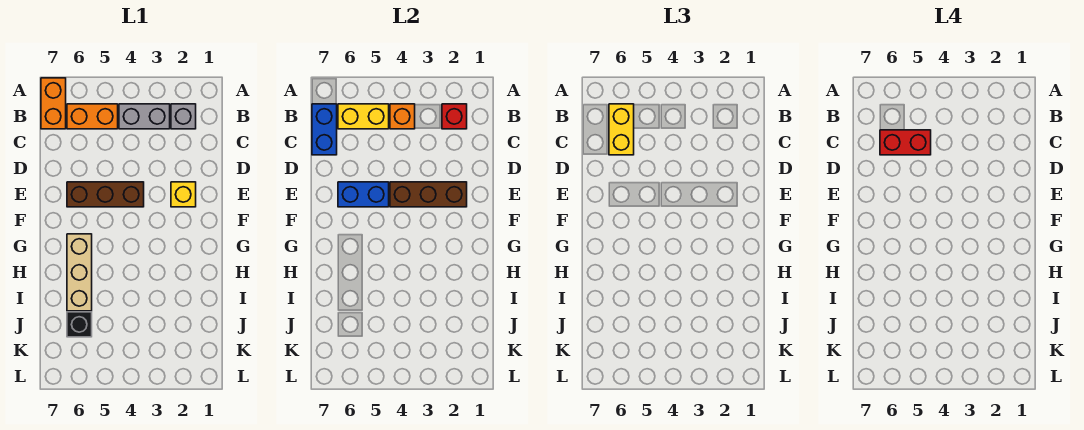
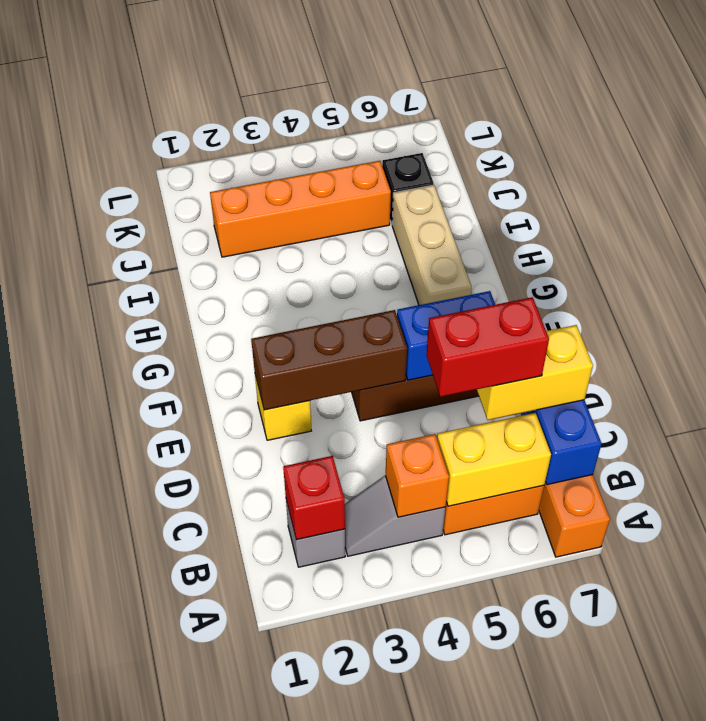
grey 1x2 brick [119,104,170,129] -> grey 1x2 slope [345,476,445,556]
yellow 1x2 brick [609,104,634,155] -> yellow 1x2 brick turned to [477,325,593,420]
none -> orange 1x4 brick [210,161,391,257]

